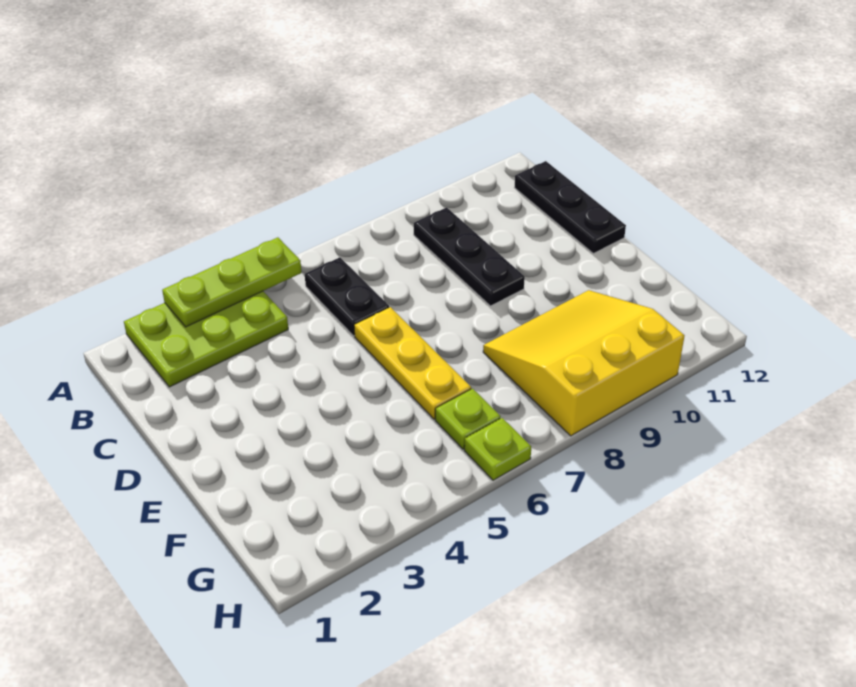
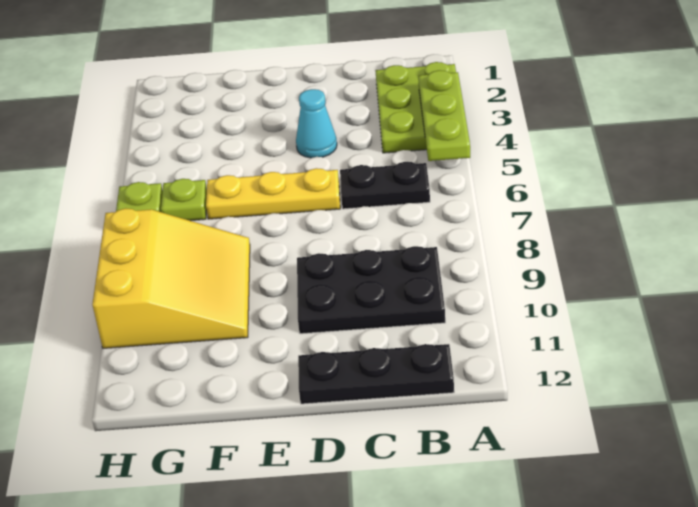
black 1x3 plate [414,207,525,306] -> black 2x3 plate [297,246,445,334]
none -> cyan 1x1 cone [296,89,337,158]

